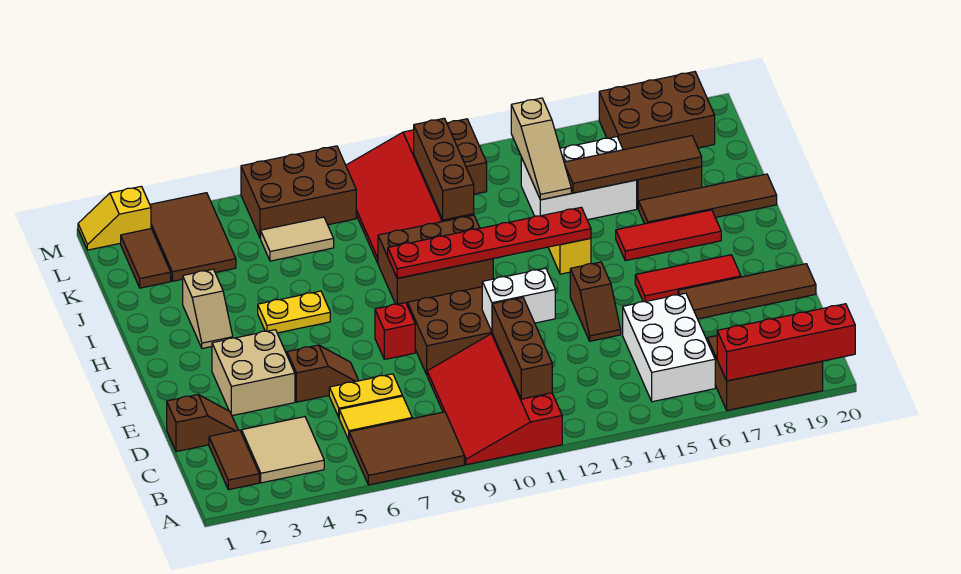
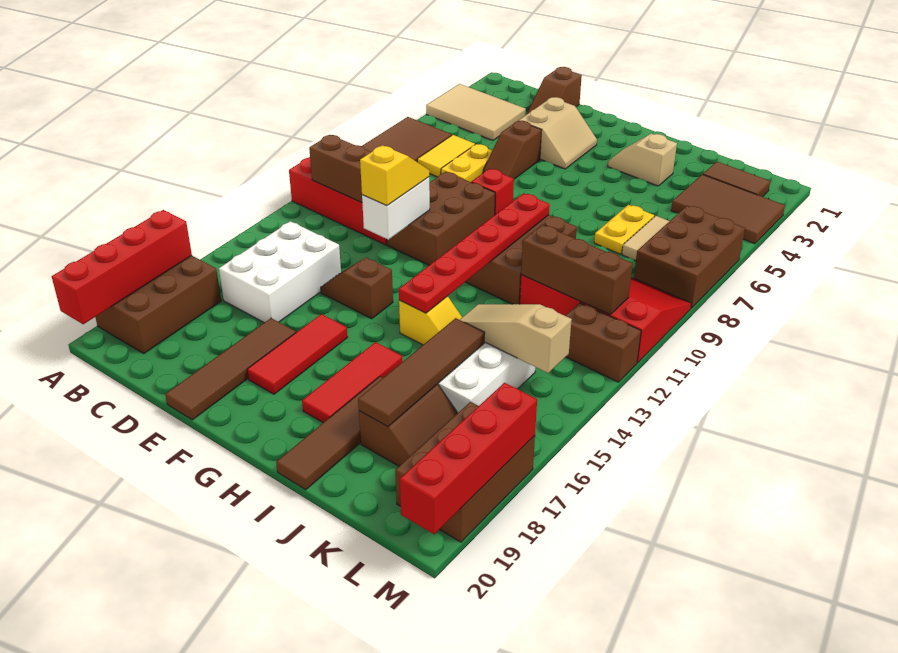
brown 1x2 tile [209,430,259,490] -> none
tan 2x2 tile [242,417,324,483] -> tan 2x3 tile [426,84,526,140]
white 2x3 brick [623,293,715,402] -> white 2x3 brick turned to [219,221,341,323]
tan 2x2 brick [212,330,295,416] -> tan 2x2 slope [519,97,597,169]
yellow 1x2 plate [258,291,330,333] -> yellow 1x2 plate moved to [594,205,654,254]
yellow 1x2 slope [78,186,151,250] -> yellow 1x2 slope moved to [360,145,429,206]
none -> red 1x4 brick [400,383,537,534]

